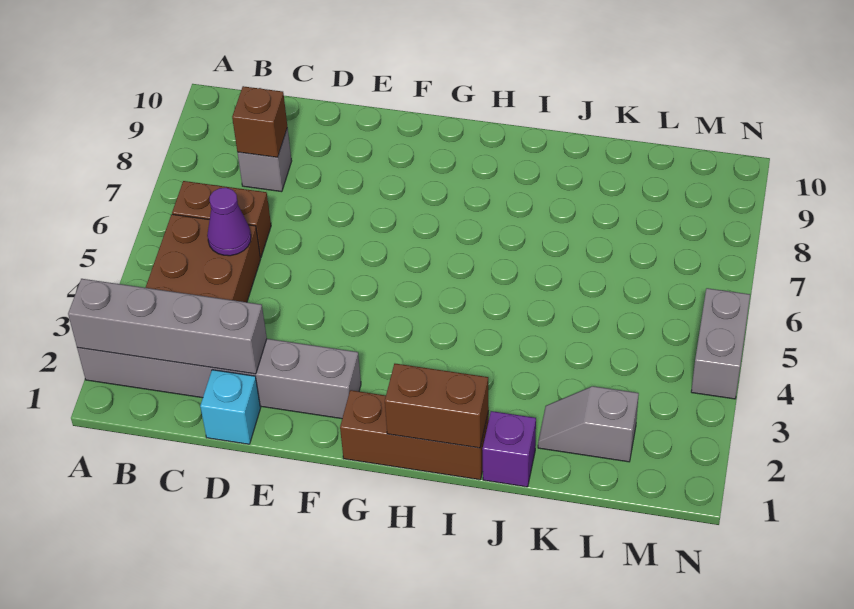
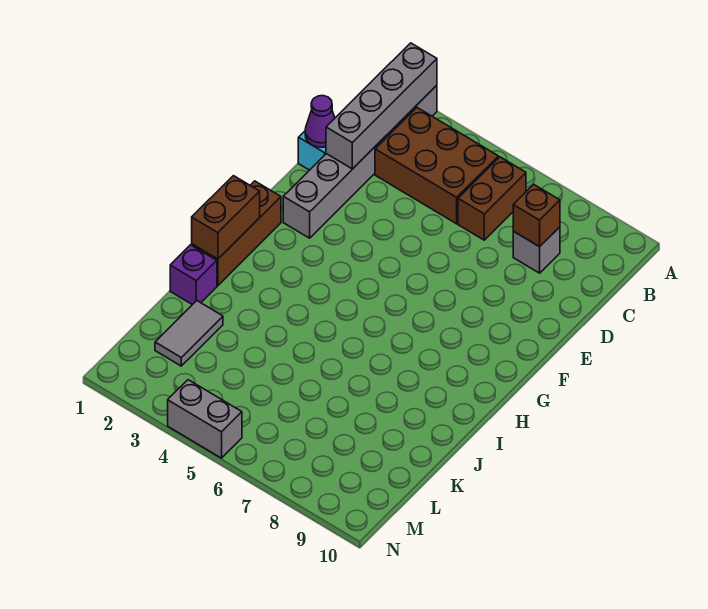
purple 1x1 cone [207,188,251,256] -> purple 1x1 cone moved to [305,96,335,147]
grey 1x2 slope [538,386,639,462] -> grey 1x2 tile [155,301,223,366]

